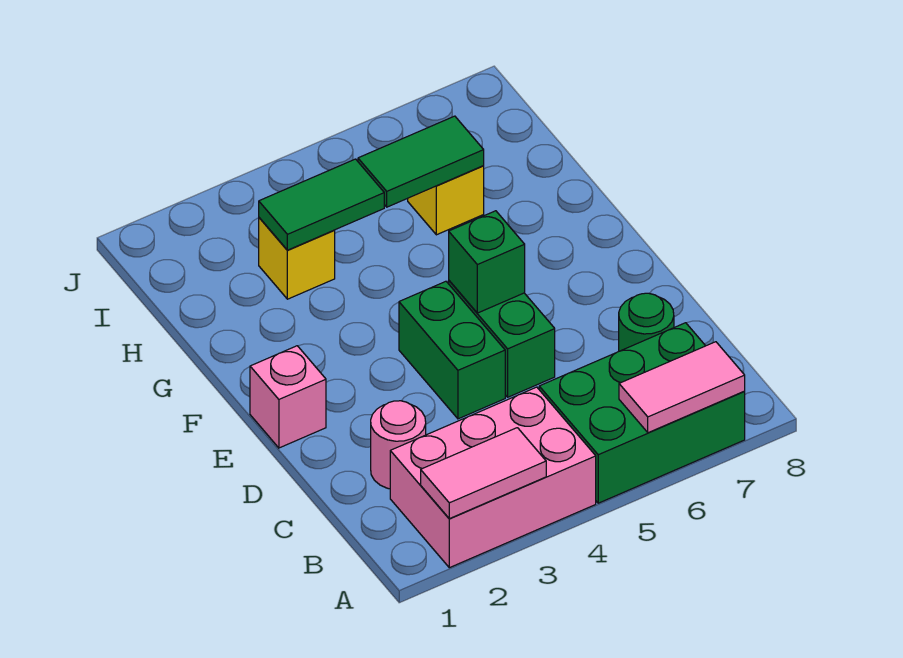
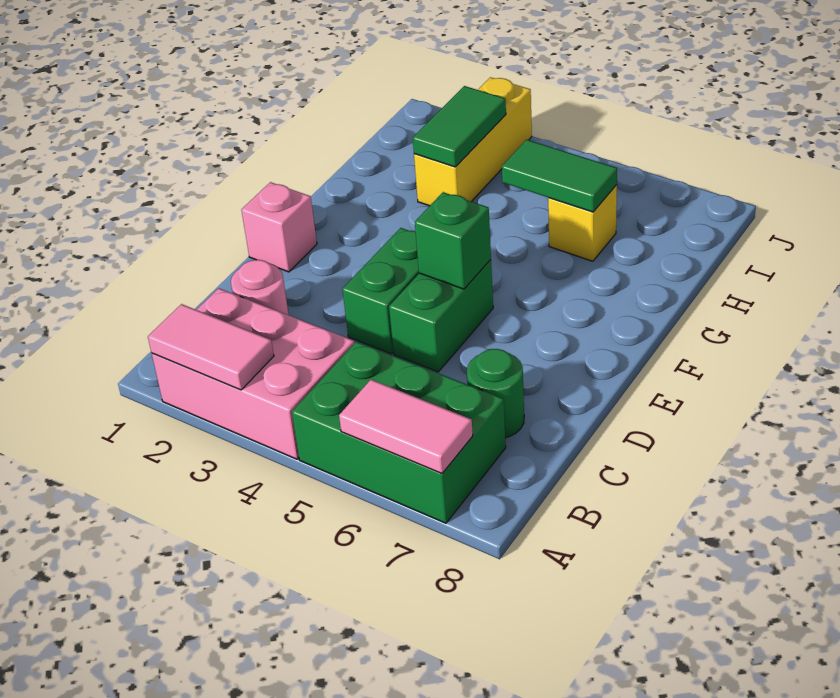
yellow 1x1 brick [259,218,335,299] -> yellow 1x3 brick [414,77,532,206]
green 1x2 tile [259,159,384,250] -> green 1x2 tile turned to [413,86,506,167]

